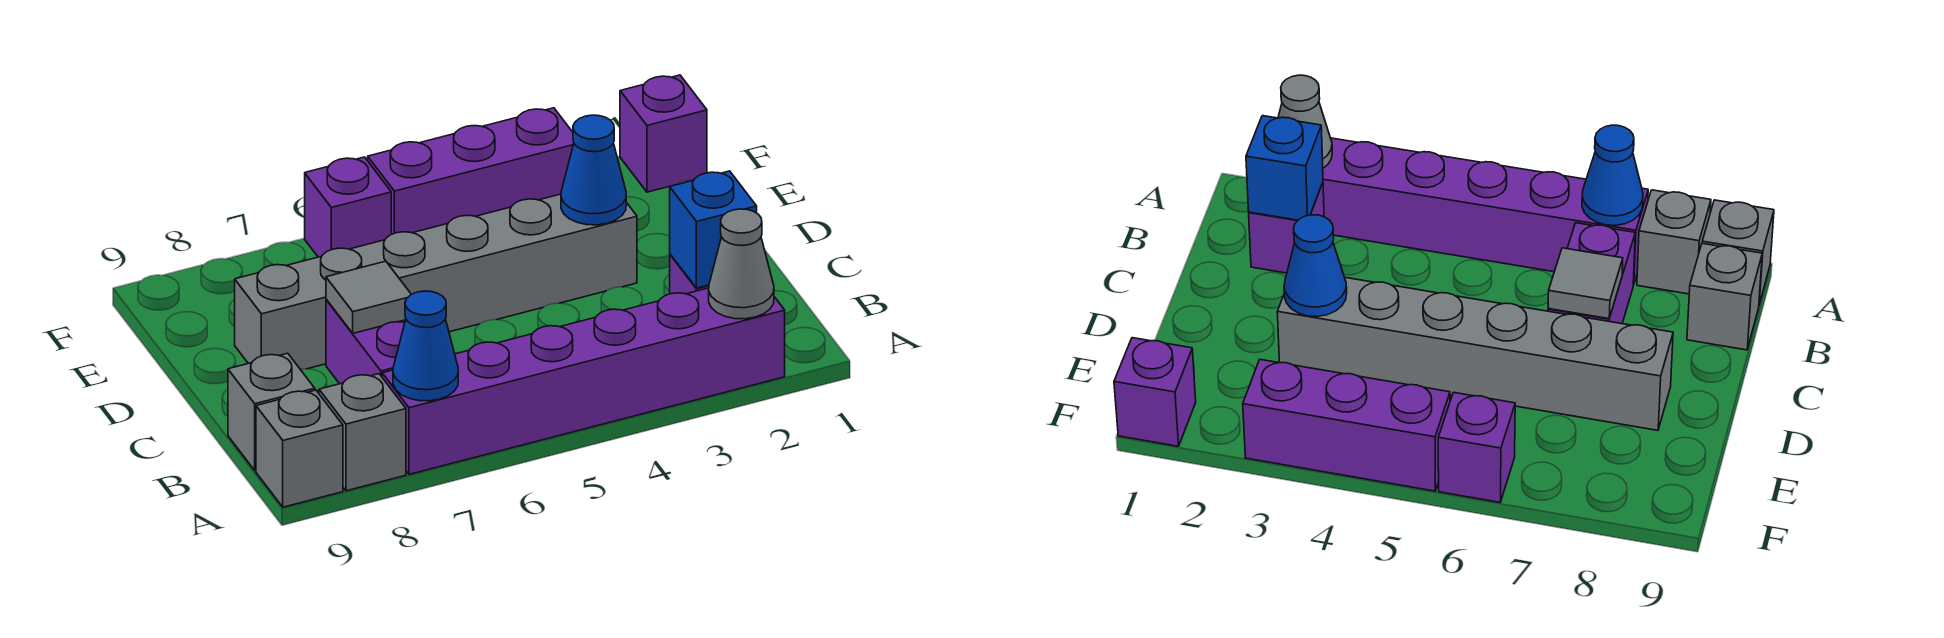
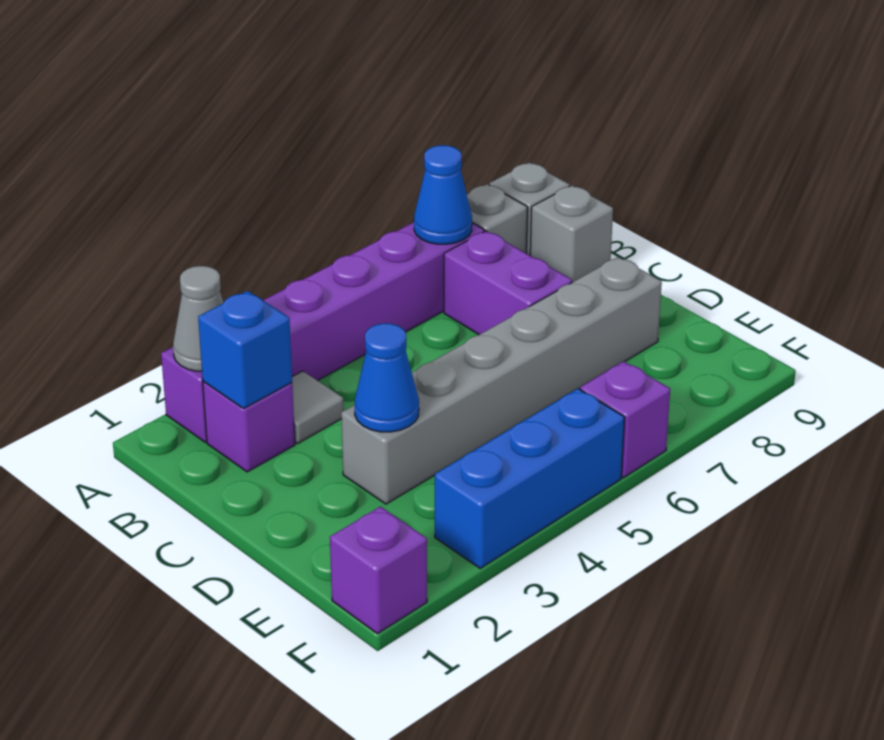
grey 1x1 tile [326,261,411,333] -> grey 1x1 tile moved to [292,371,344,444]
purple 1x3 brick [368,108,574,234] -> blue 1x3 brick [435,389,624,568]

